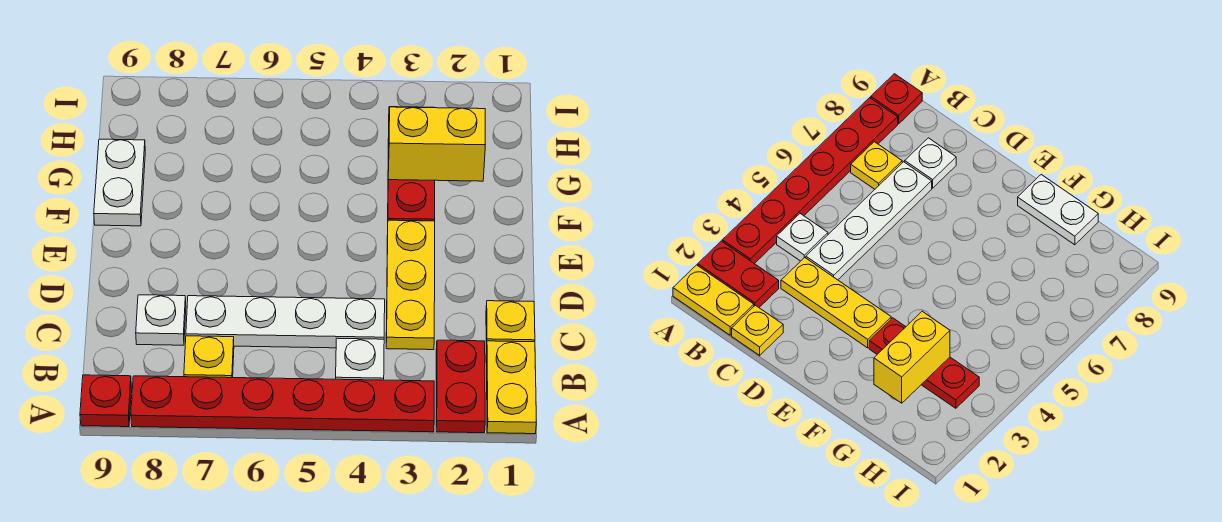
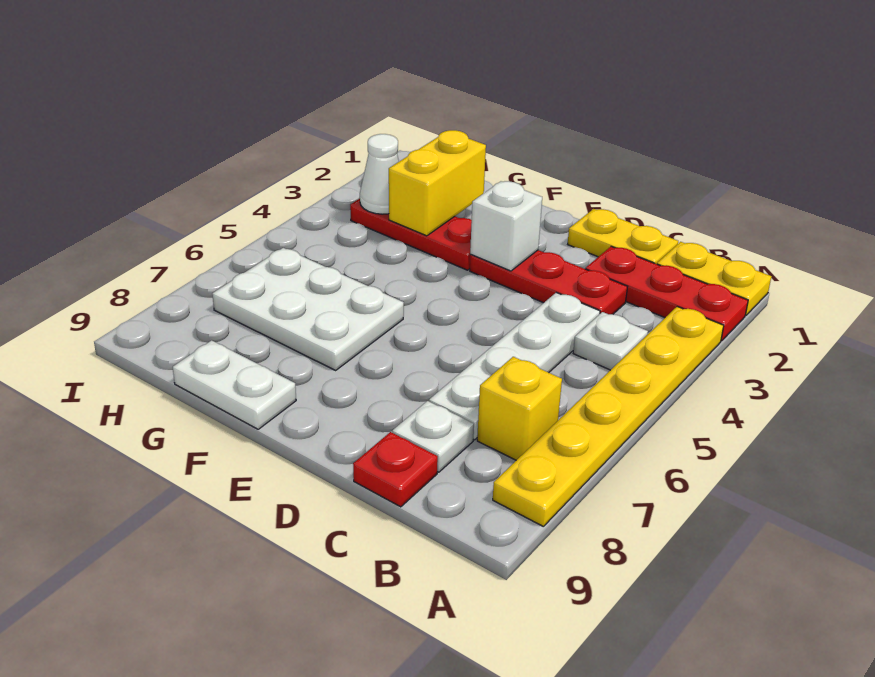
red 1x2 plate [436,340,485,433] -> red 1x3 plate [586,246,748,341]
red 1x6 plate [131,376,434,432] -> yellow 1x6 plate [493,307,724,527]
red 1x1 plate [80,375,132,427] -> red 1x1 plate moved to [353,432,438,507]
yellow 1x1 plate [184,336,234,378] -> yellow 1x1 brick [477,357,562,460]
yellow 1x1 plate [486,301,535,350] -> yellow 1x2 plate [568,209,678,264]
yellow 1x3 plate [386,220,435,350] -> red 1x3 plate [470,250,627,314]
none -> white 1x1 brick [470,181,542,271]
none -> white 2x3 plate [212,248,404,370]
none -> white 1x1 cone [360,134,399,214]

